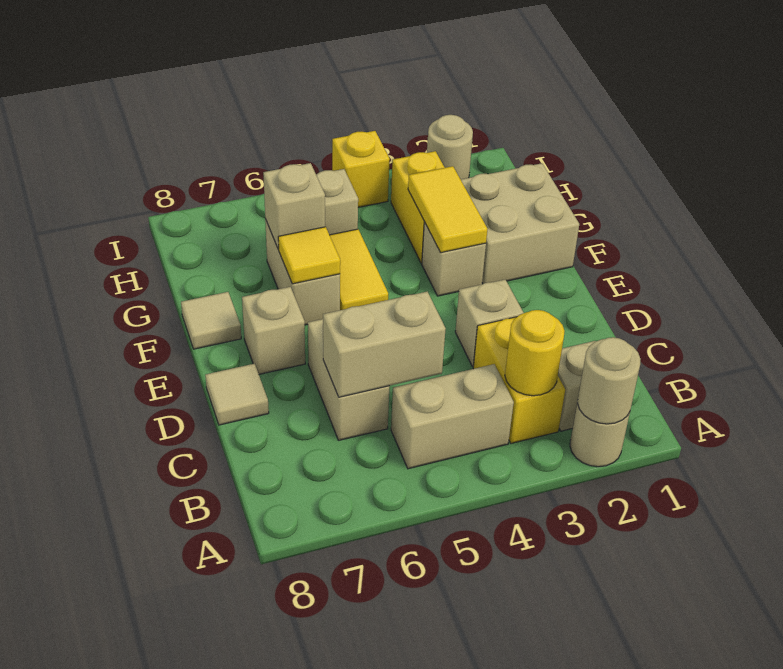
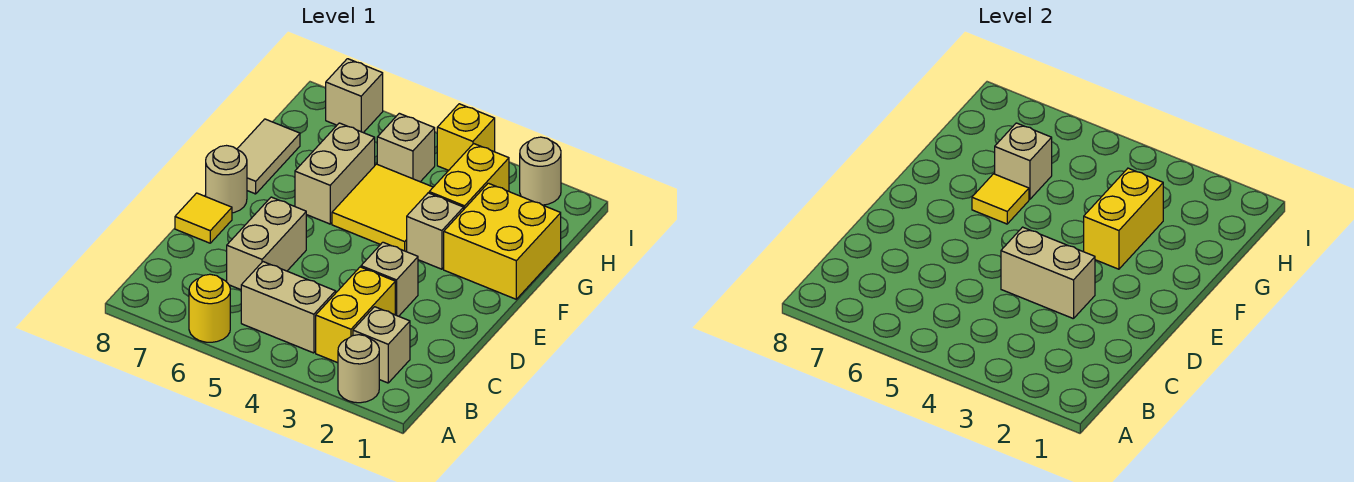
tan 1x1 round brick [578,337,640,424] -> tan 1x1 round brick moved to [206,146,247,213]
yellow 1x1 round brick [505,310,565,396] -> yellow 1x1 round brick moved to [189,274,230,342]
tan 1x2 brick [323,292,446,397] -> tan 1x2 brick moved to [1001,227,1095,319]
tan 1x1 tile [205,364,269,425] -> yellow 1x1 tile [175,193,232,243]
tan 1x1 brick [242,287,305,374] -> tan 1x1 brick moved to [326,59,383,133]
tan 2x2 brick [461,163,579,284] -> yellow 2x2 brick [444,183,561,299]
yellow 1x2 tile [408,166,487,253] -> yellow 1x2 brick [1084,168,1163,269]
yellow 1x2 tile [330,229,388,310] -> yellow 2x2 tile [332,164,433,252]
tan 1x1 tile [181,292,241,349] -> tan 1x2 tile [237,119,300,194]

